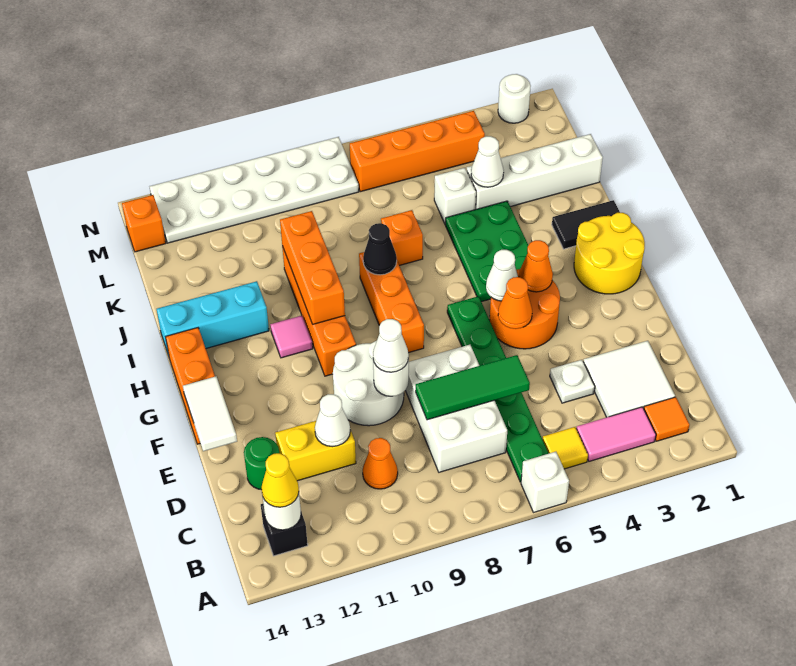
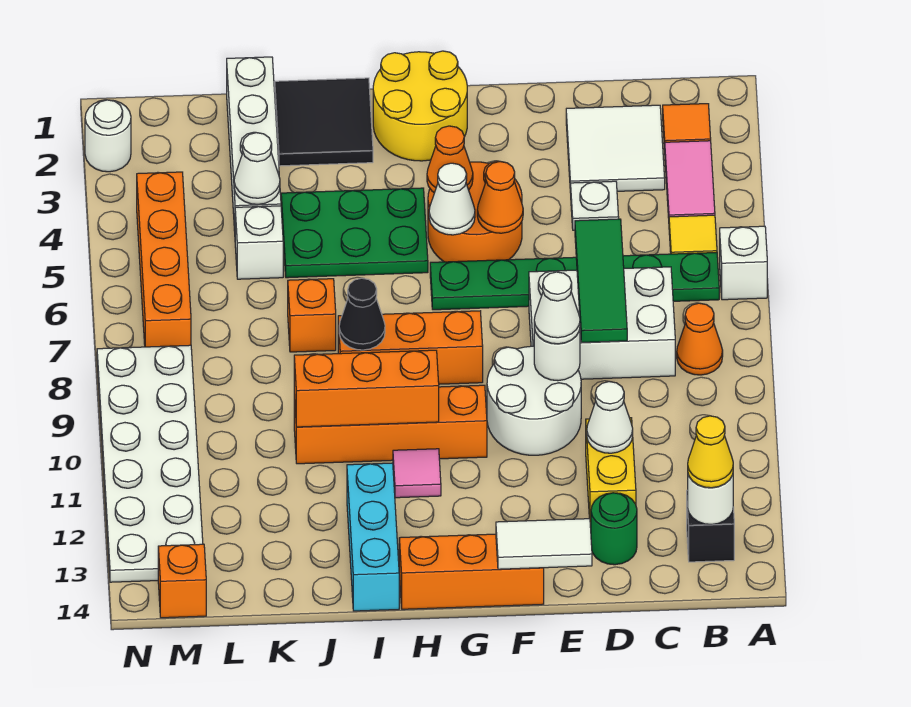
orange 1x1 cone [363,438,398,489] -> orange 1x1 cone moved to [677,303,723,375]
black 1x2 tile [552,200,620,249] -> black 2x2 tile [275,78,373,166]

